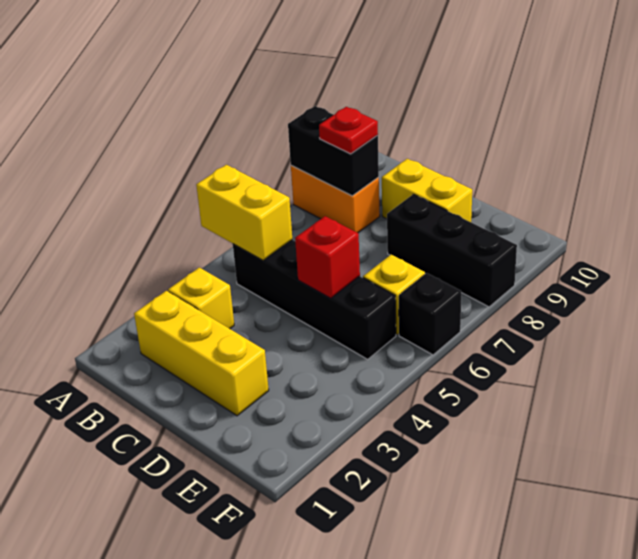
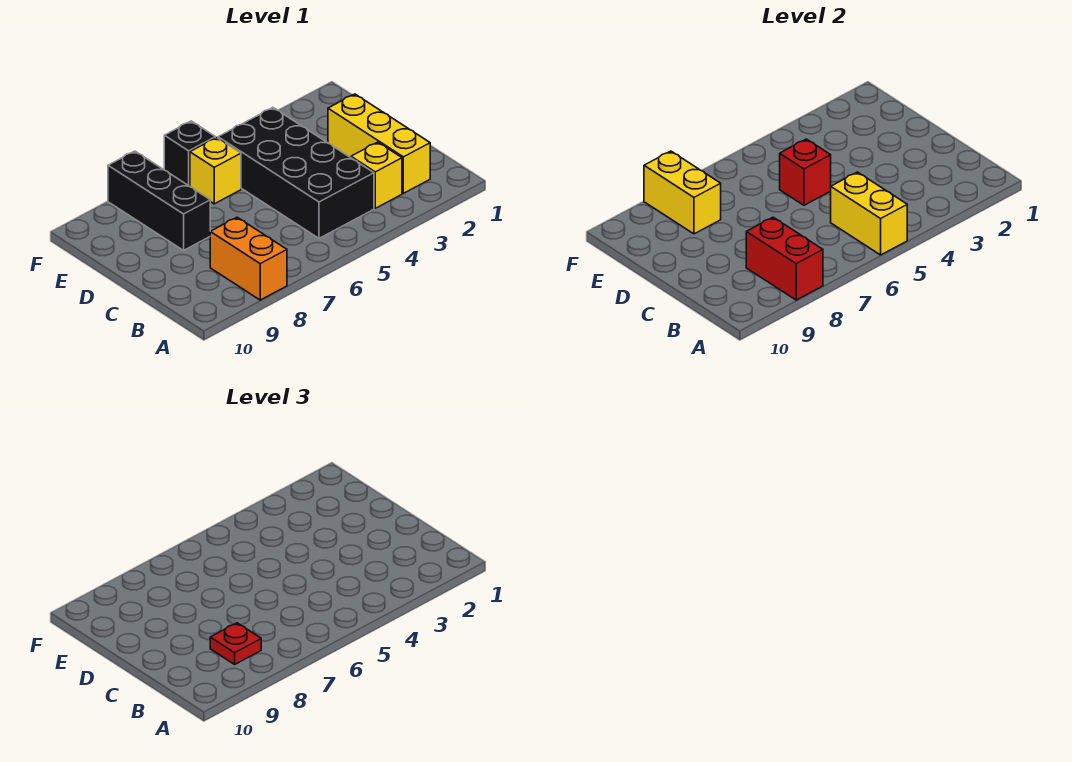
black 1x2 brick [288,106,379,196] -> red 1x2 brick [746,217,823,300]
black 1x4 brick [233,240,396,359] -> black 2x4 brick [218,108,374,238]
yellow 1x2 brick [382,159,472,222] -> yellow 1x2 brick moved to [644,151,721,234]

